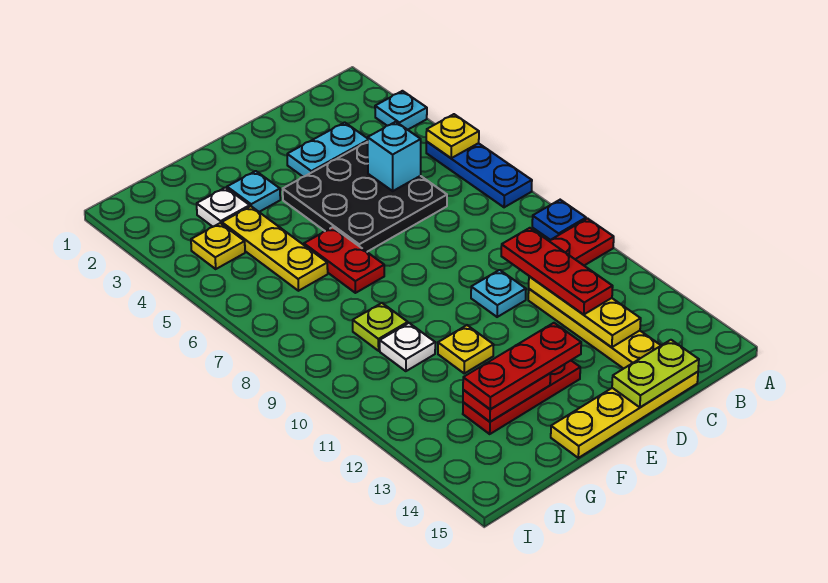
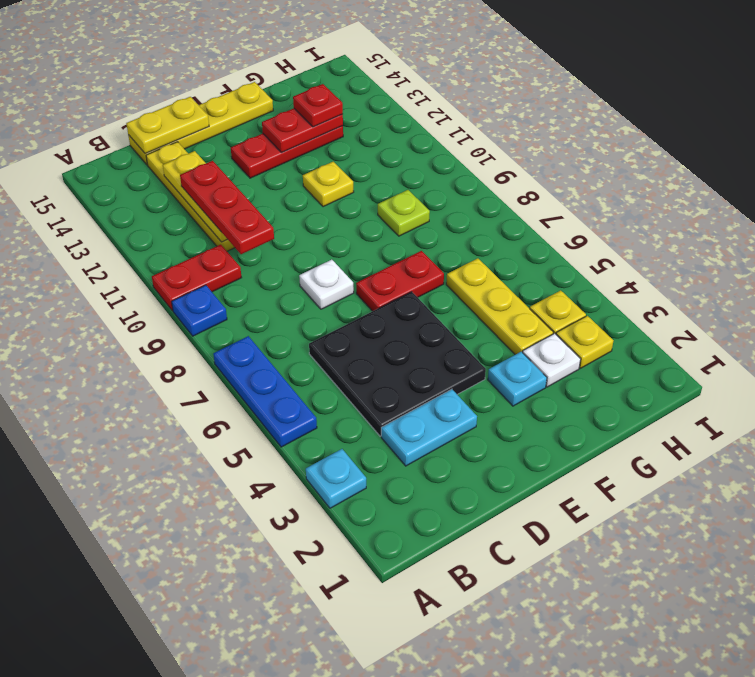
yellow 1x1 plate [426,114,479,158] -> yellow 1x1 plate moved to [556,316,613,368]
cyan 1x1 brick [368,122,421,191] -> none
lime 1x2 plate [612,340,699,407] -> yellow 1x2 plate [126,97,209,154]
cyan 1x1 plate [471,270,526,317] -> none
red 1x3 plate [463,323,581,409] -> red 1x1 plate [293,84,343,127]
red 1x2 plate [304,227,384,293] -> red 1x2 plate turned to [356,251,444,311]
white 1x1 plate [380,323,435,371] -> white 1x1 plate moved to [299,260,354,309]

